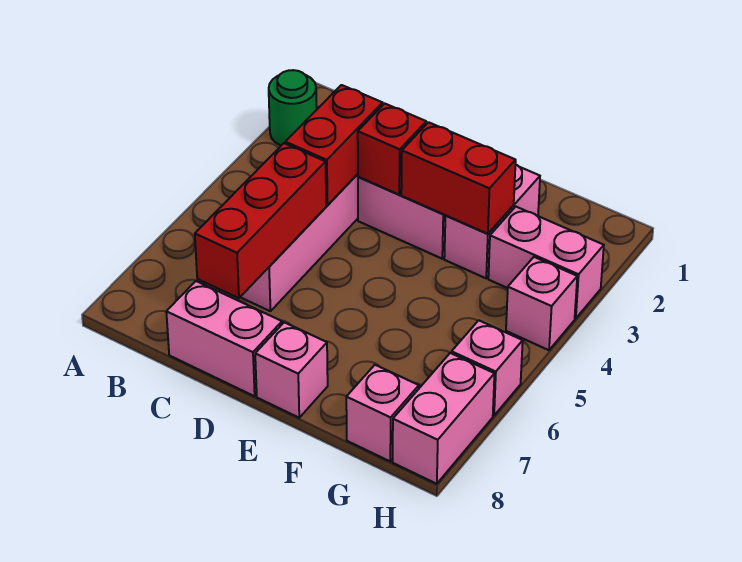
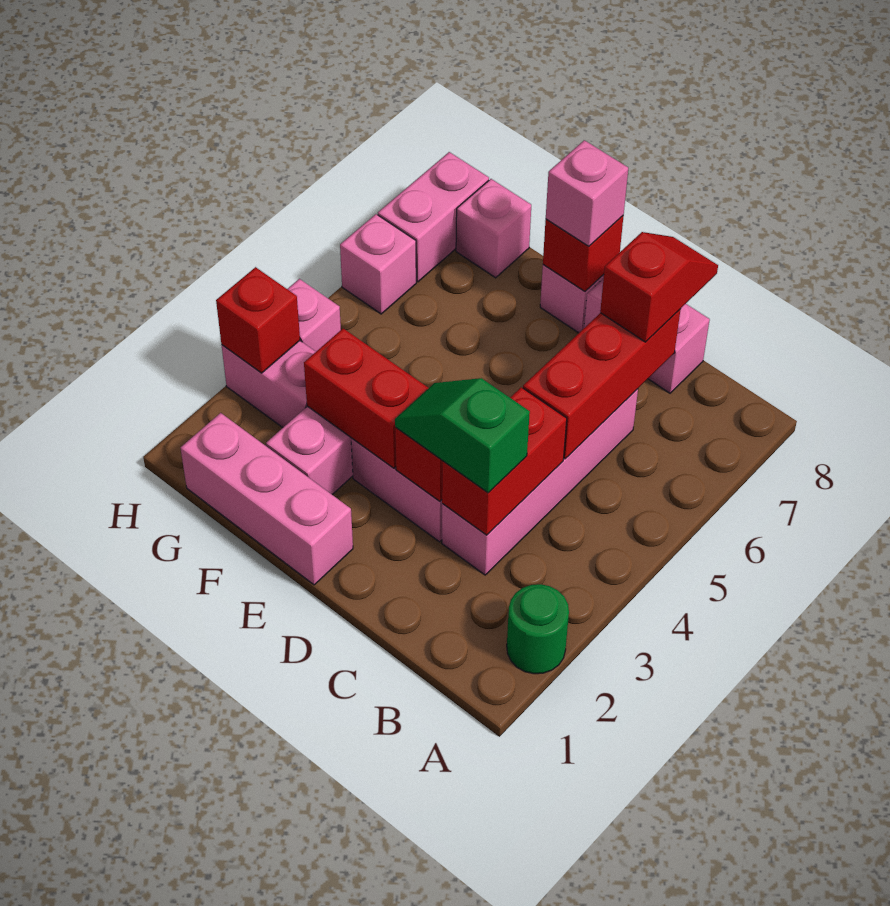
none -> green 1x2 slope [395,378,530,493]
none -> red 1x2 slope [600,232,718,342]
none -> pink 1x3 brick [181,413,353,585]
none -> red 1x1 brick [543,216,623,291]
none -> pink 1x1 brick [546,140,628,246]
none -> red 1x1 brick [216,267,300,373]

